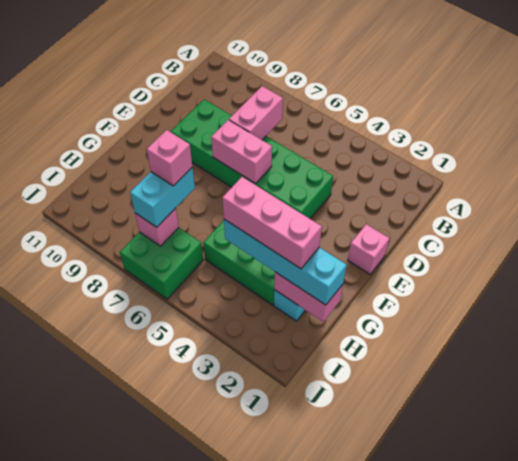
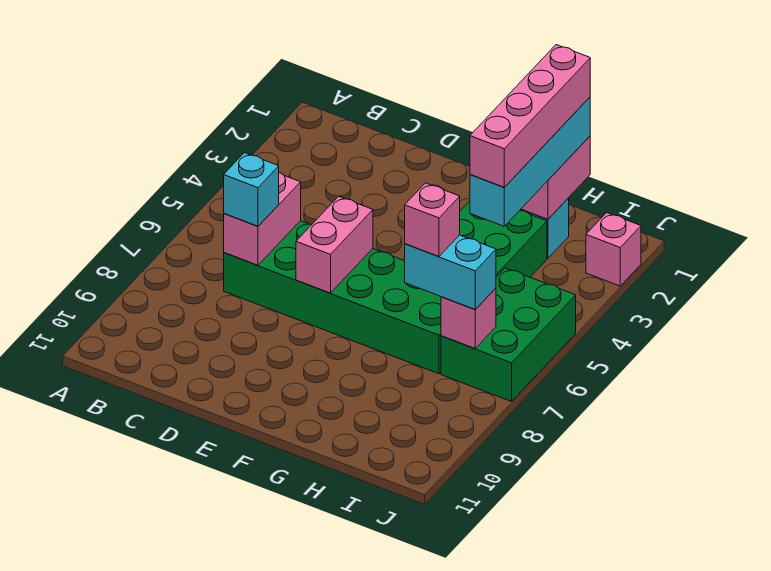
pink 1x2 brick [229,86,283,140] -> pink 1x2 brick turned to [224,172,301,265]
none -> cyan 1x1 brick [224,153,279,226]
green 2x6 brick [171,99,333,219] -> green 2x6 brick turned to [224,221,441,374]
pink 1x1 brick [348,224,389,274] -> pink 1x1 brick moved to [586,213,641,286]
pink 1x3 brick [222,177,322,269] -> pink 1x4 brick [470,45,590,187]
green 2x2 brick [120,228,203,299] -> green 2x3 brick [441,268,576,402]

